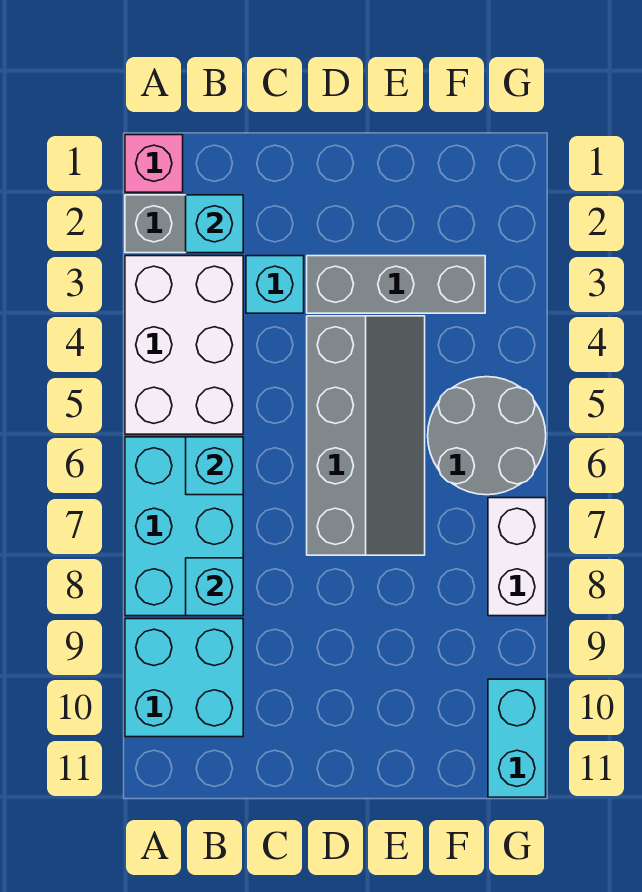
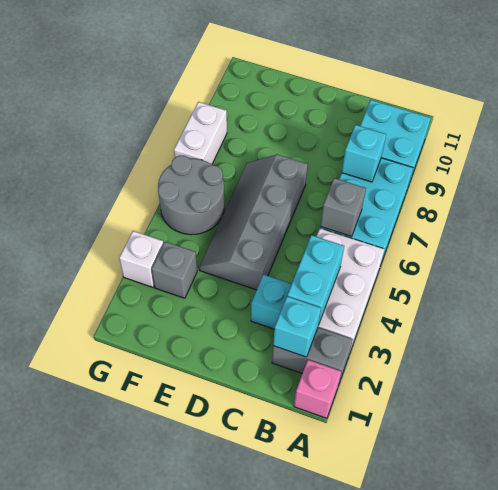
cyan 1x1 brick [186,437,243,495] -> grey 1x1 brick [320,178,366,237]
grey 1x3 brick [307,256,485,313] -> grey 1x1 brick [152,242,197,298]
none -> white 1x1 brick [119,231,164,287]
cyan 1x2 brick [488,679,546,797] -> cyan 1x2 brick moved to [287,235,344,325]

